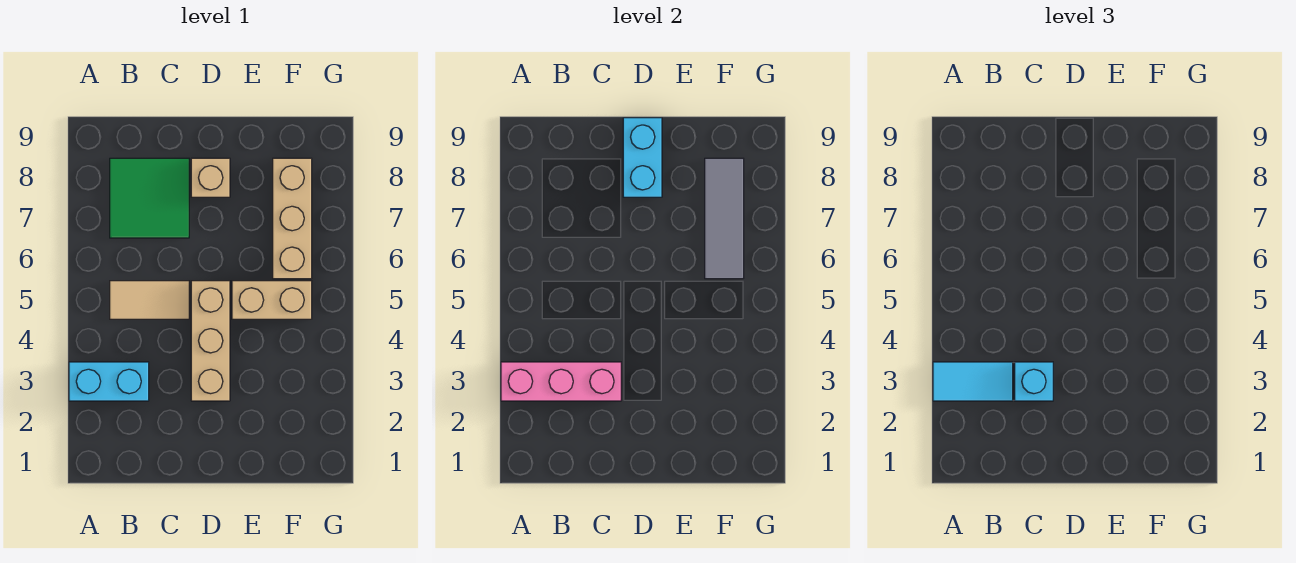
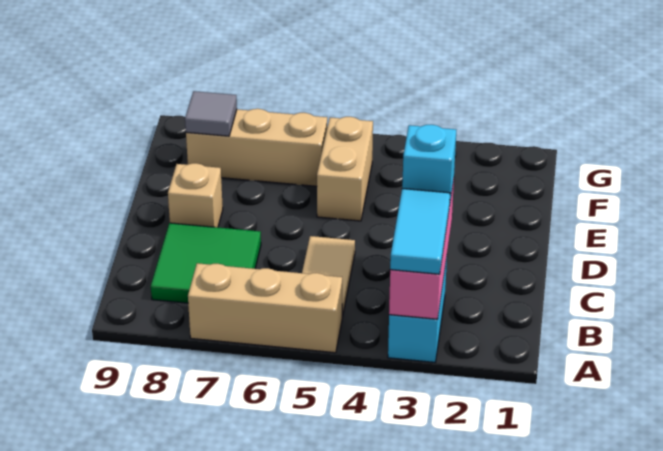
tan 1x3 brick [191,281,230,401] -> tan 1x3 brick moved to [188,263,342,353]
cyan 1x2 brick [623,118,662,197] -> none
grey 1x3 tile [705,158,744,279] -> grey 1x1 tile [185,91,237,136]

